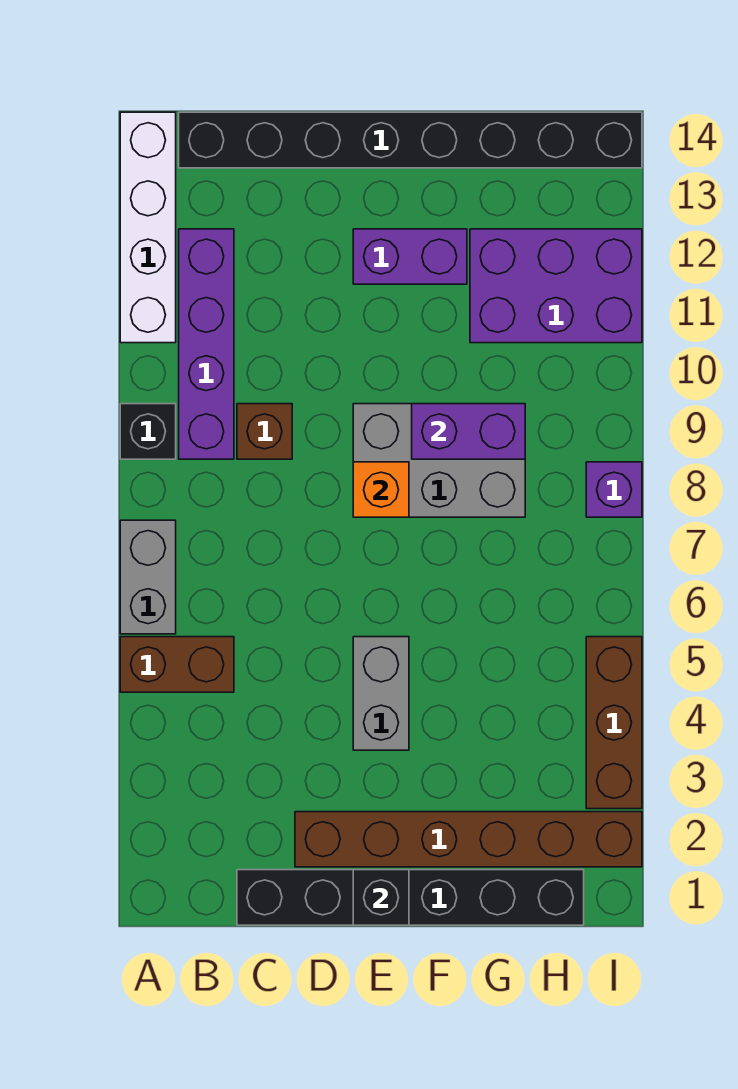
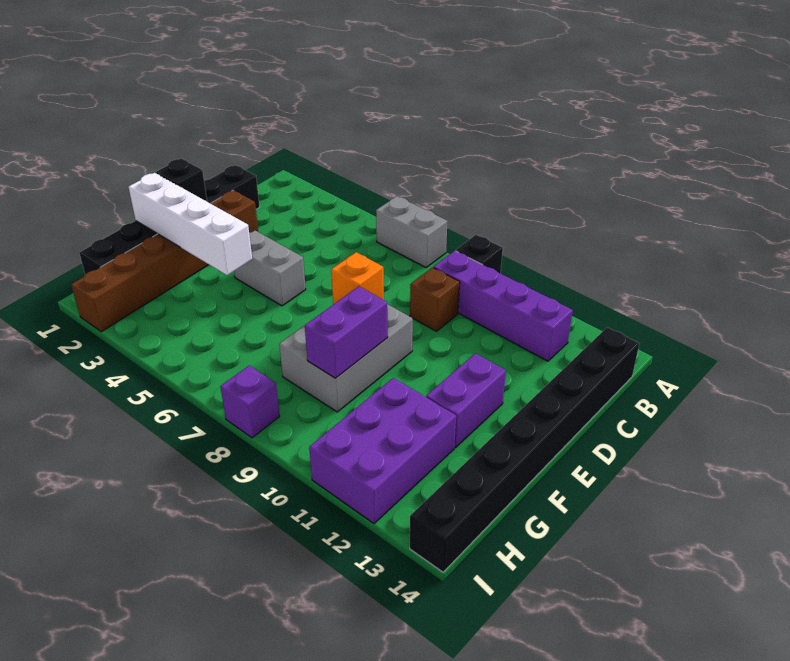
brown 1x2 brick [120,637,234,692] -> none
white 1x4 brick [120,112,176,343] -> white 1x4 brick moved to [129,173,252,275]
brown 1x3 brick [586,637,642,809] -> none

